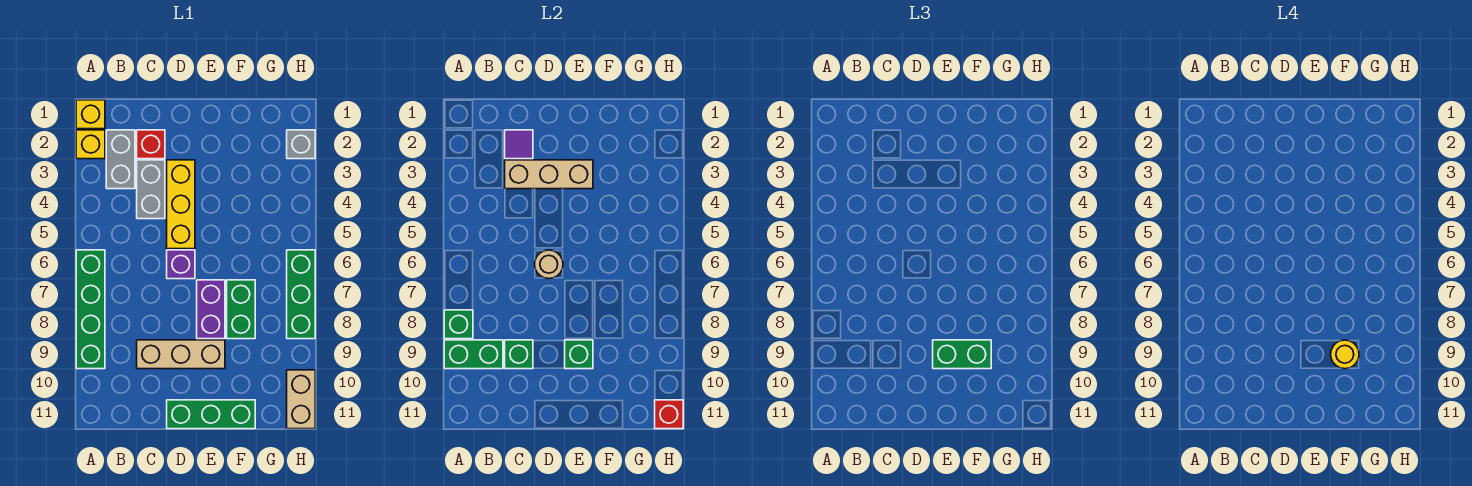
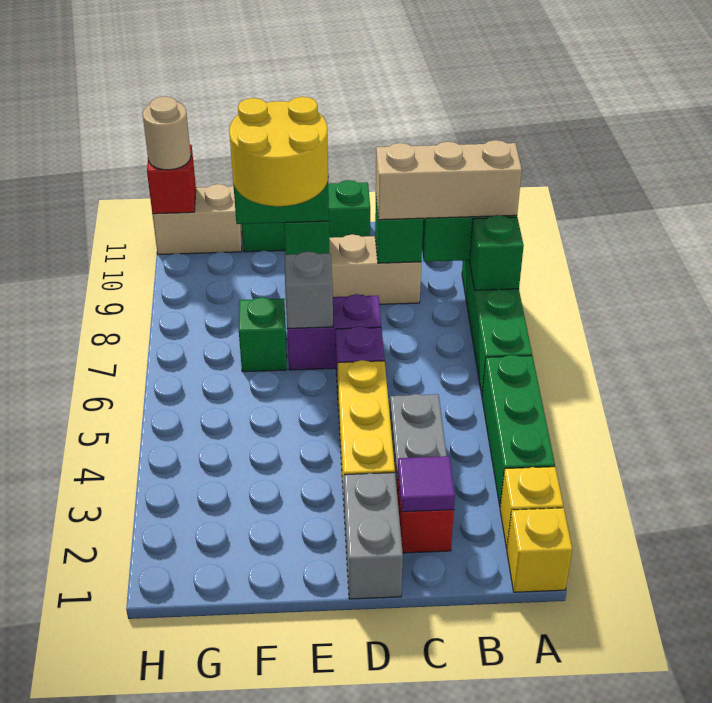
grey 1x2 brick [106,130,135,189] -> grey 1x2 brick moved to [344,473,403,599]
tan 1x3 brick [505,160,593,189] -> tan 1x3 brick moved to [376,140,522,220]
tan 1x1 round brick [535,250,563,279] -> tan 1x1 round brick moved to [142,96,191,170]
purple 1x2 brick [197,280,225,339] -> purple 1x2 brick turned to [287,294,381,370]
green 1x2 brick [227,280,255,339] -> green 1x1 brick [239,297,287,372]
yellow 1x1 round brick [1331,340,1359,369] -> yellow 2x2 round brick [229,97,328,206]
grey 1x1 brick [287,130,315,159] -> grey 1x1 brick moved to [285,251,333,328]
green 1x3 brick [287,250,315,339] -> green 1x3 brick moved to [482,355,555,506]
tan 1x2 brick [287,370,315,429] -> tan 1x2 brick turned to [152,184,242,255]

